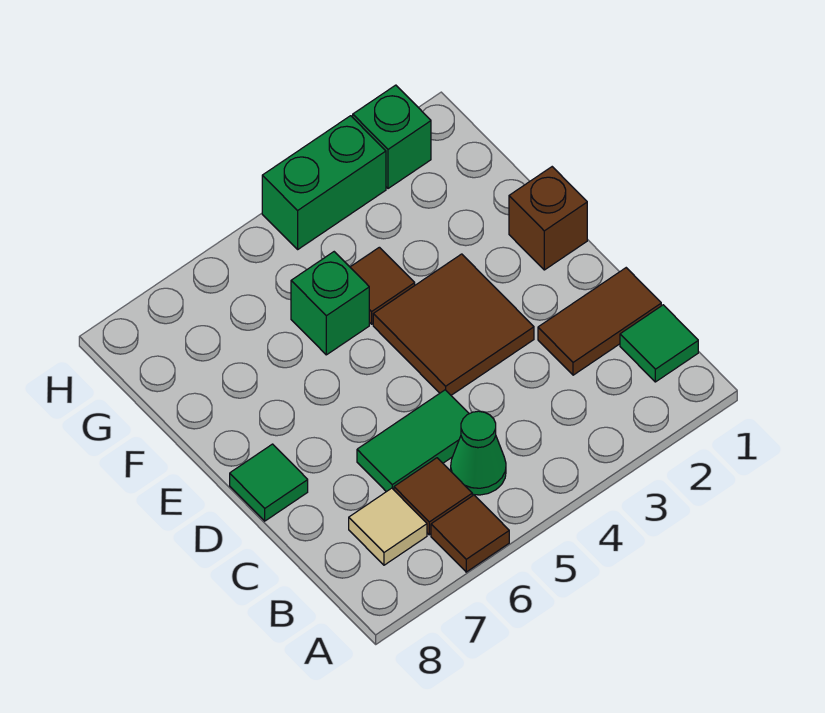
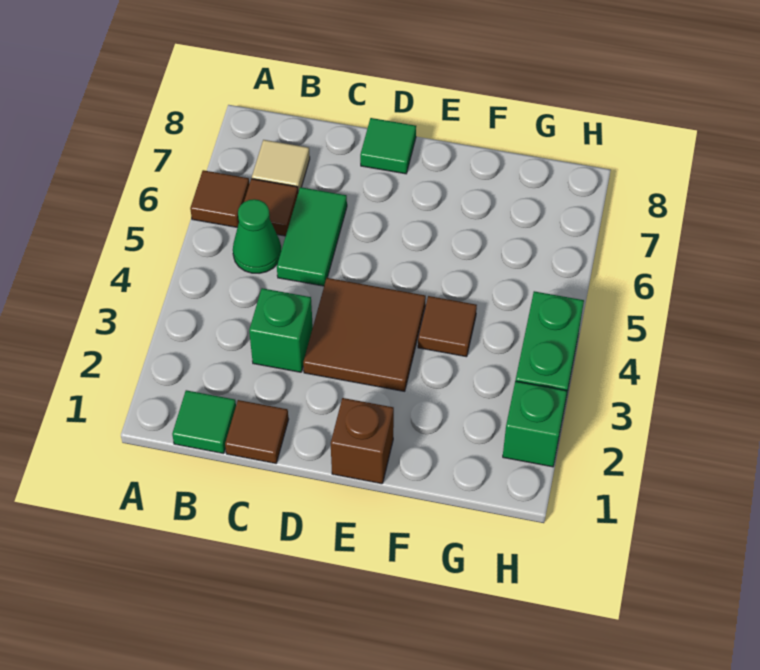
brown 1x2 tile [538,268,661,375] -> brown 1x1 tile [225,400,289,463]
green 1x1 brick [291,252,369,355] -> green 1x1 brick moved to [249,288,313,372]

